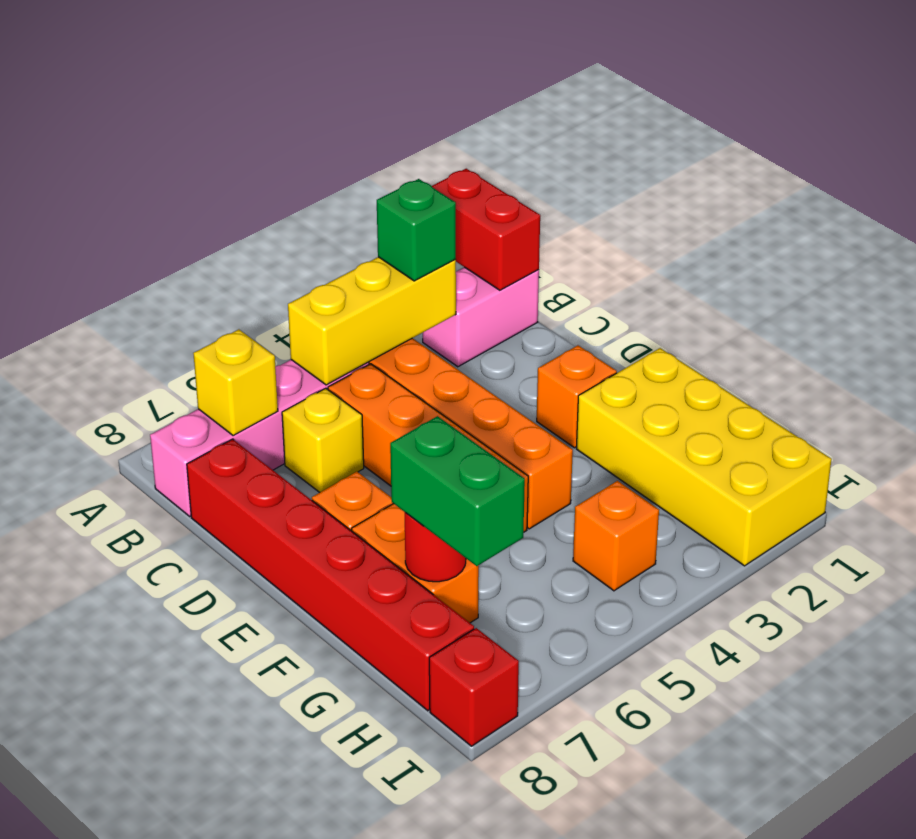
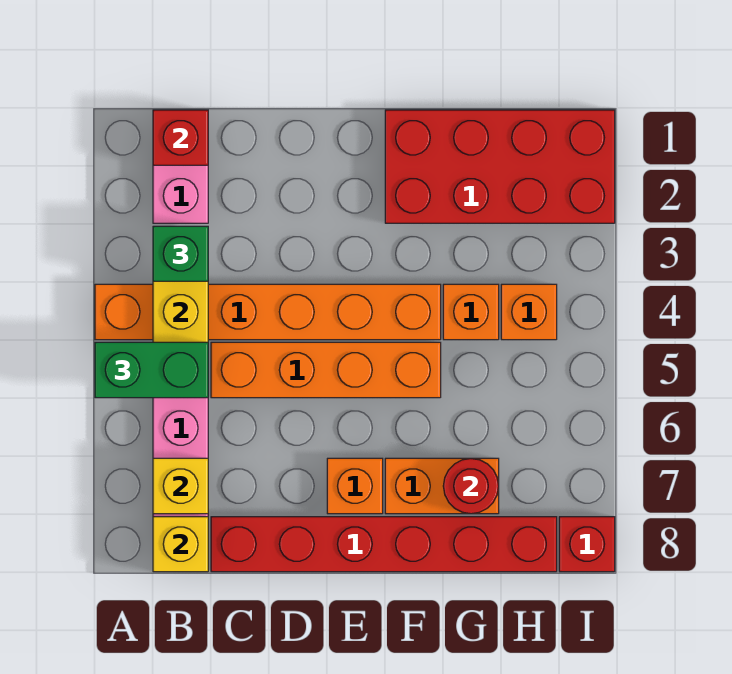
red 1x2 brick [432,169,540,290] -> red 1x1 brick [153,110,208,165]
yellow 1x1 brick [282,388,364,493] -> yellow 1x1 brick moved to [153,517,208,572]
orange 1x1 brick [537,345,617,448] -> orange 1x1 brick moved to [443,284,499,340]
yellow 2x4 brick [576,348,832,566] -> red 2x4 brick [385,110,615,223]
green 1x2 brick [390,416,525,566] -> green 1x2 brick moved to [95,342,208,398]

